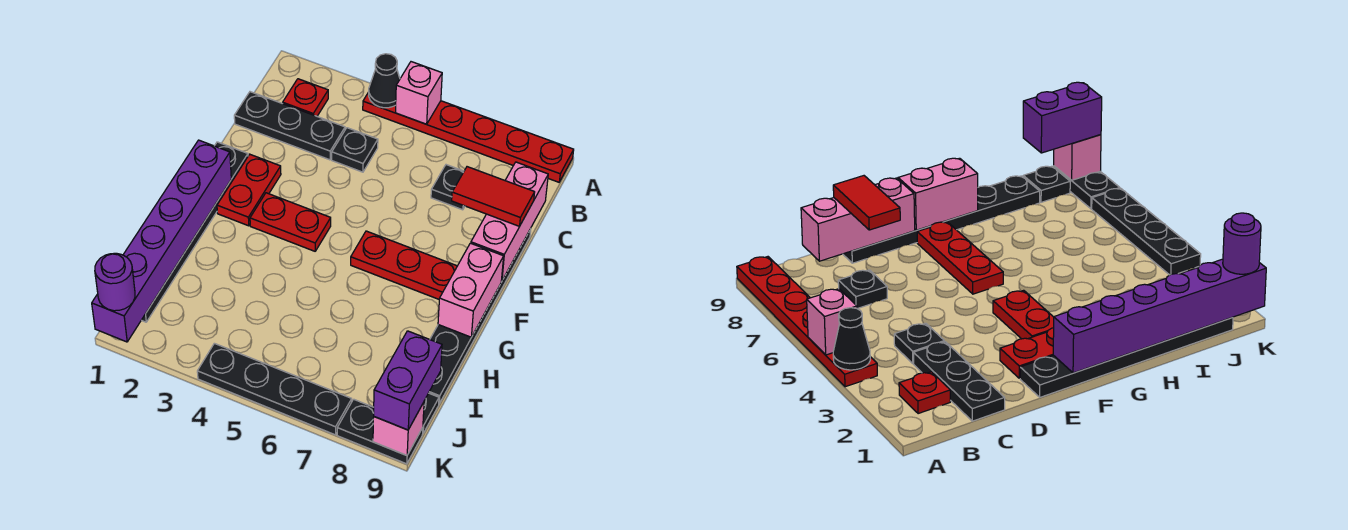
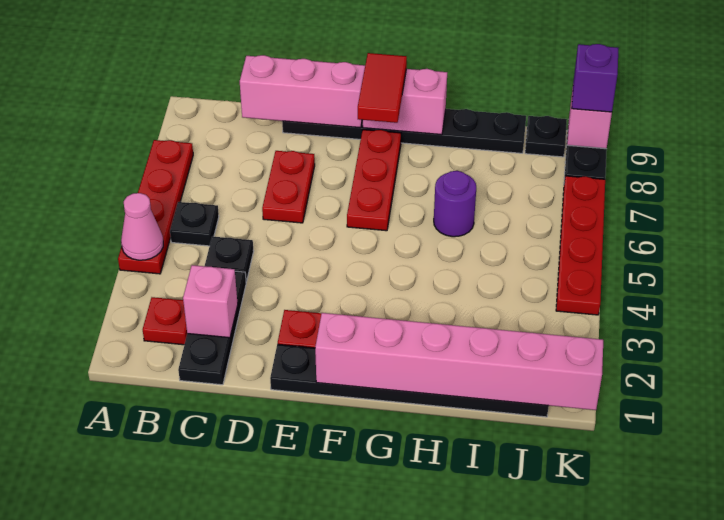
red 1x6 plate [363,92,574,182] -> red 1x4 plate [118,140,193,274]
black 1x1 cone [369,54,400,108] -> pink 1x1 cone [121,193,163,260]
pink 1x1 brick [396,62,442,124] -> pink 1x1 brick moved to [183,265,238,338]
black 1x1 plate [431,165,465,210] -> black 1x1 plate moved to [170,202,219,246]
red 1x2 tile [452,167,535,226] -> red 1x2 tile moved to [358,53,407,123]
purple 1x6 brick [92,140,231,342] -> pink 1x6 brick [315,313,603,410]
red 1x2 plate [250,193,331,251] -> red 1x2 plate moved to [262,151,315,223]
purple 1x2 brick [374,331,442,430] -> purple 1x1 brick [572,44,619,112]
purple 1x1 round brick [95,253,135,311] -> purple 1x1 round brick moved to [434,171,476,237]
black 1x4 plate [197,343,352,435] -> red 1x4 plate [556,176,605,315]

